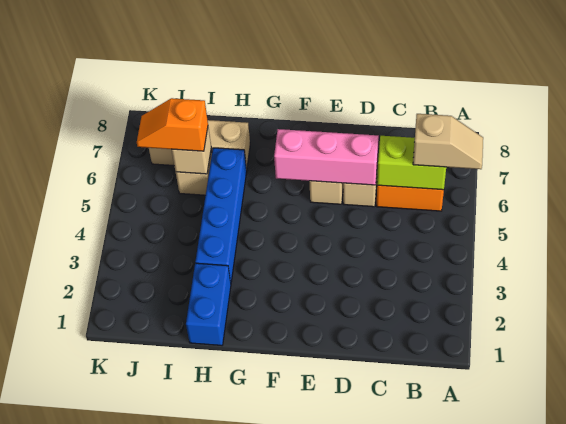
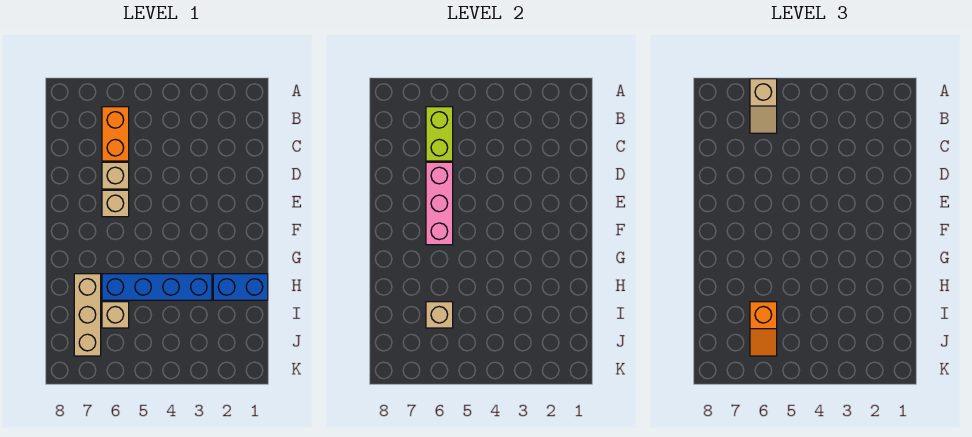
tan 1x2 slope [413,114,483,169] -> tan 1x2 slope turned to [750,79,777,133]

